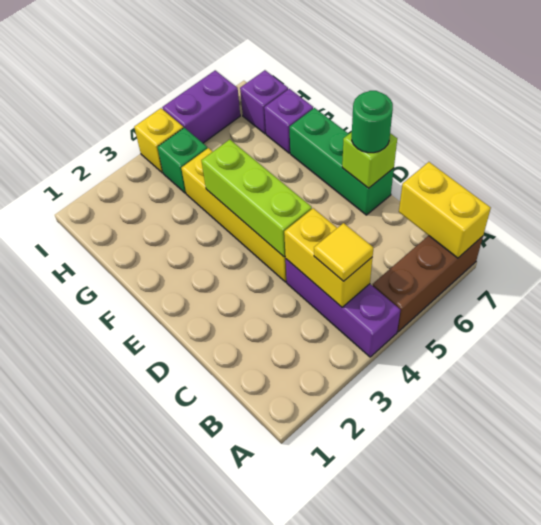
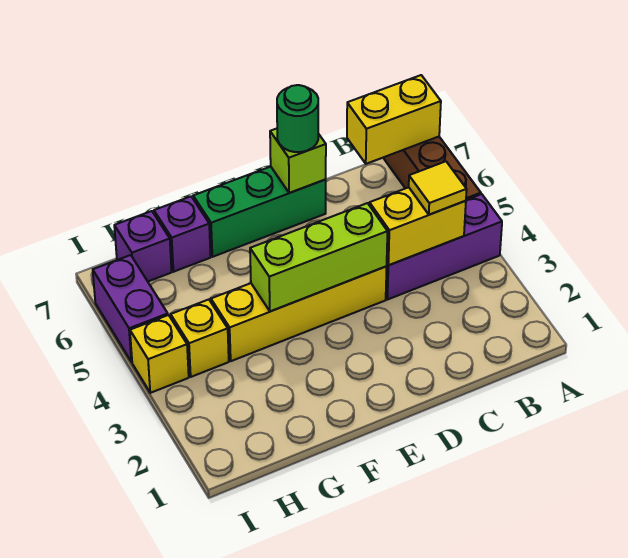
green 1x1 brick [157,128,207,193] -> yellow 1x1 brick [171,300,229,377]

